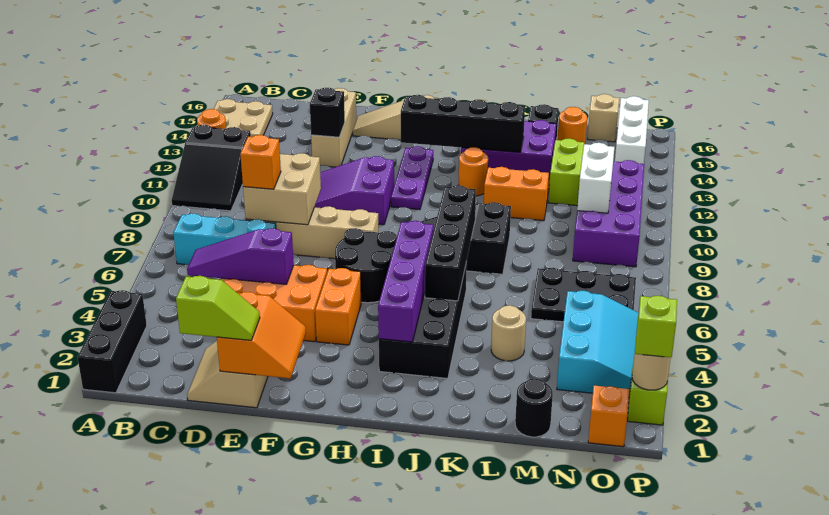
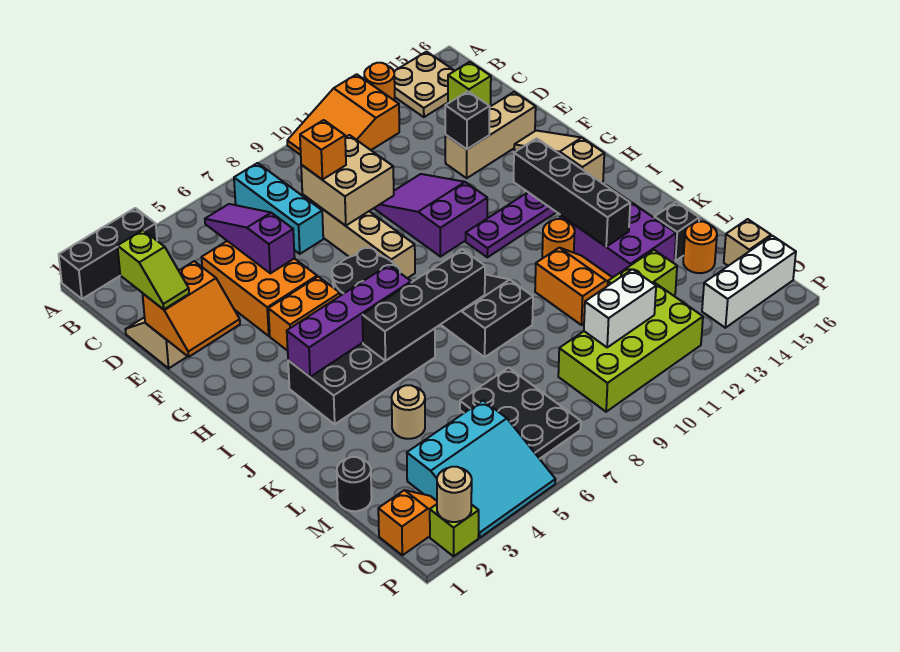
black 2x3 slope [172,125,251,211] -> orange 2x3 slope [287,74,399,155]
purple 2x4 brick [573,160,644,267] -> lime 2x4 brick [558,283,703,412]
lime 1x1 brick [635,296,677,357] -> lime 1x1 brick moved to [448,62,491,105]

